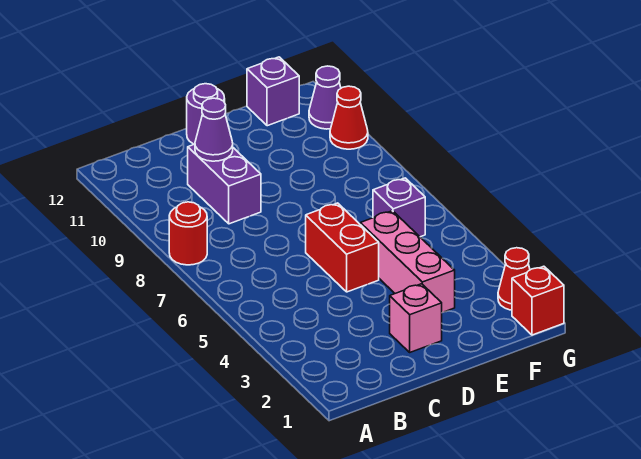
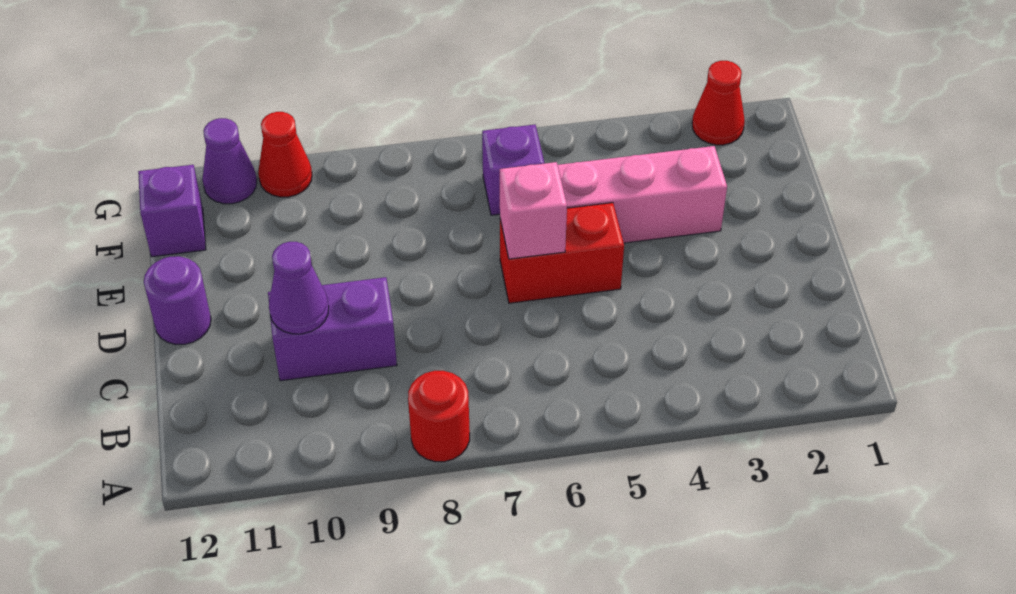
pink 1x1 brick [390,284,442,352] -> pink 1x1 brick moved to [500,162,567,259]
red 1x1 brick [512,266,564,335] -> none

